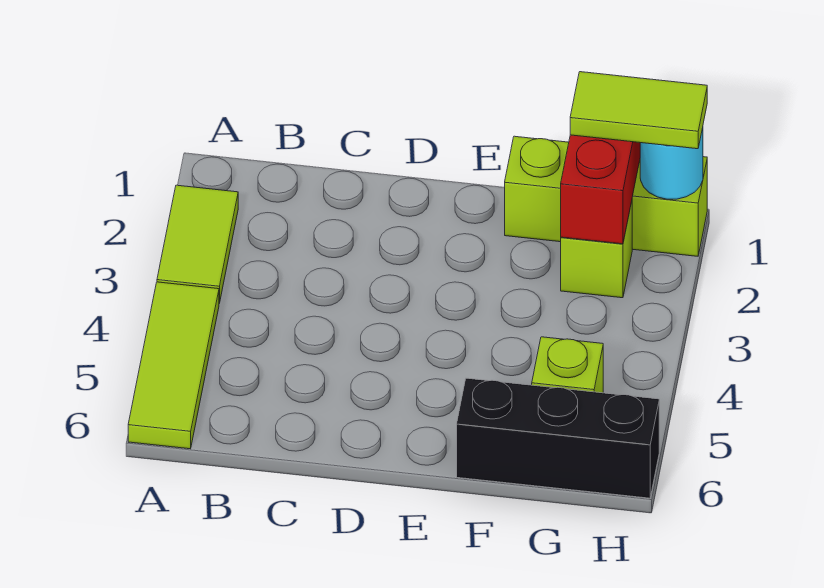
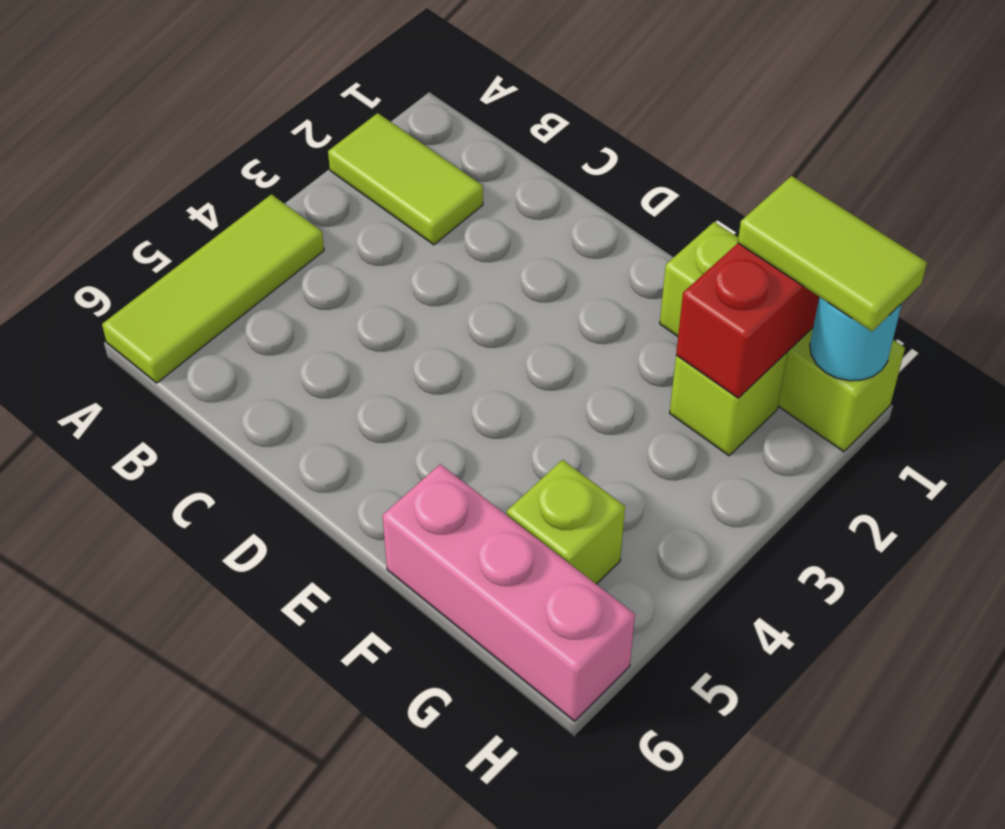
lime 1x2 tile [157,185,238,303] -> lime 1x2 tile turned to [328,113,483,245]
black 1x3 brick [457,378,659,498] -> pink 1x3 brick [382,464,635,721]

